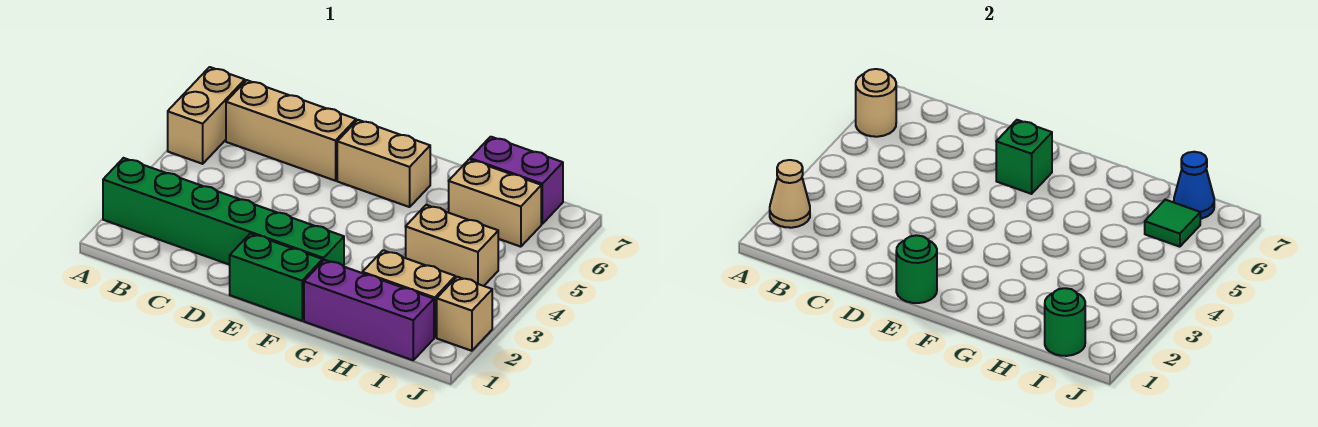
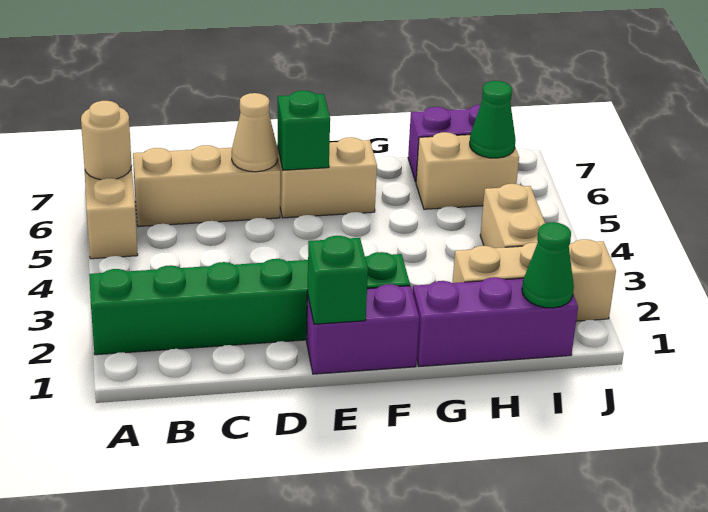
tan 1x1 cone [770,160,810,228] -> tan 1x1 cone moved to [232,93,278,172]
green 1x2 brick [230,233,323,321] -> purple 1x2 brick [306,284,419,374]
green 1x1 round brick [896,235,937,303] -> green 1x1 brick [307,236,368,324]
tan 1x2 brick [406,205,498,286] -> tan 1x2 brick turned to [480,184,545,248]
green 1x1 round brick [1045,288,1085,356] -> green 1x1 cone [522,222,574,308]
green 1x1 tile [1145,199,1200,247] -> green 1x1 cone [470,81,516,158]
blue 1x1 cone [1174,152,1214,219] -> none

